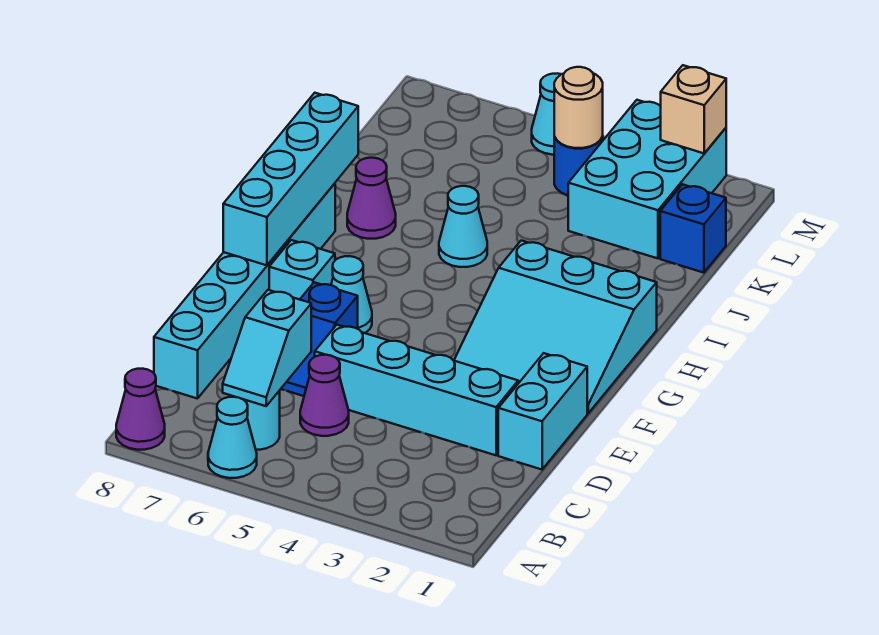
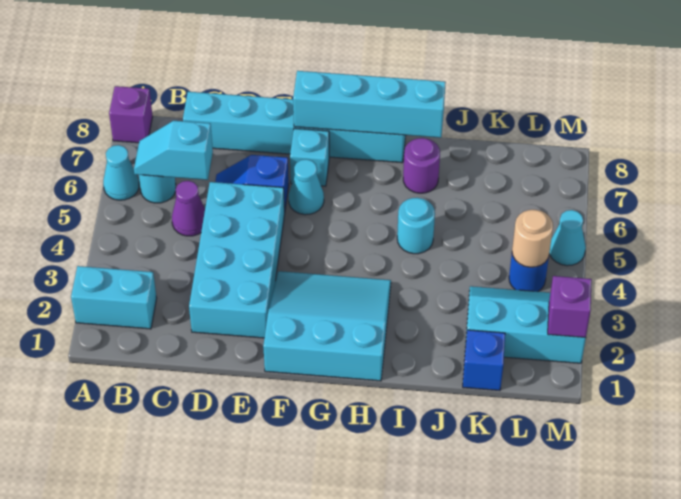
purple 1x1 cone [116,369,165,450] -> purple 1x1 brick [109,86,153,143]
cyan 1x2 brick [498,353,587,470] -> cyan 1x2 brick moved to [71,266,157,329]
cyan 1x4 brick [315,325,518,455] -> cyan 2x4 brick [189,182,285,338]
cyan 3x3 slope [454,240,657,413] -> cyan 3x3 slope turned to [263,271,391,381]
cyan 1x1 cone [439,186,487,267] -> cyan 1x1 round brick [397,198,435,254]
purple 1x1 cone [347,158,396,239] -> purple 1x1 round brick [403,138,440,193]
cyan 2x3 brick [568,100,726,258] -> cyan 2x3 slope [466,286,586,363]
tan 1x1 brick [661,65,726,153] -> purple 1x1 brick [548,276,592,338]

